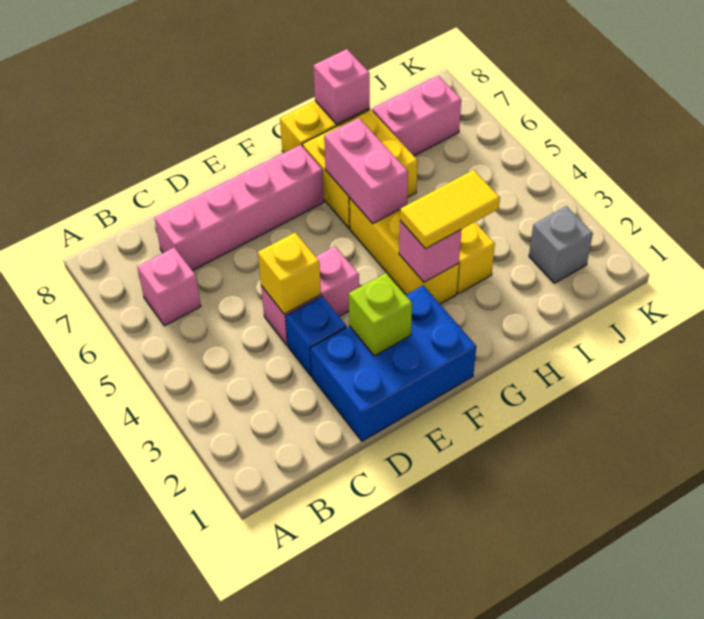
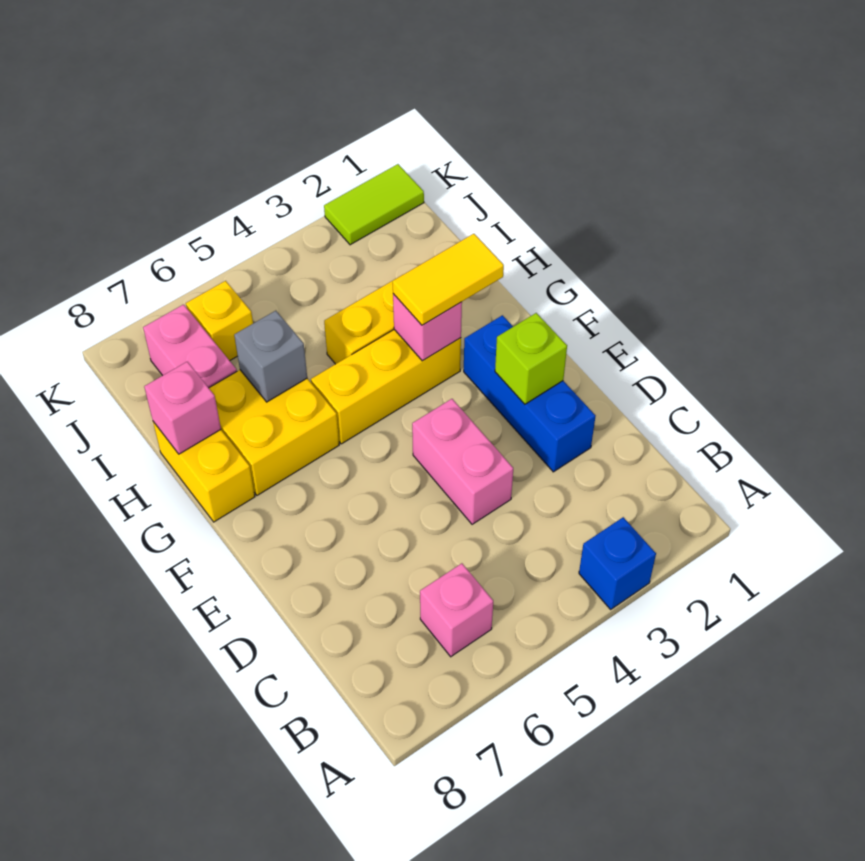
pink 1x4 brick [155,145,324,271] -> none
blue 2x3 brick [310,285,476,441] -> blue 1x3 brick [464,315,595,472]
blue 1x1 brick [285,297,346,376] -> blue 1x1 brick moved to [579,517,656,609]
yellow 1x1 brick [258,233,321,314] -> yellow 1x1 brick moved to [186,281,253,361]
yellow 1x2 tile [400,170,500,249] -> yellow 1x2 tile turned to [393,234,504,325]
pink 1x2 brick [324,118,408,224] -> none
grey 1x1 brick [529,206,593,283] -> grey 1x1 brick moved to [234,311,307,402]
none -> lime 1x2 tile [324,164,424,245]

